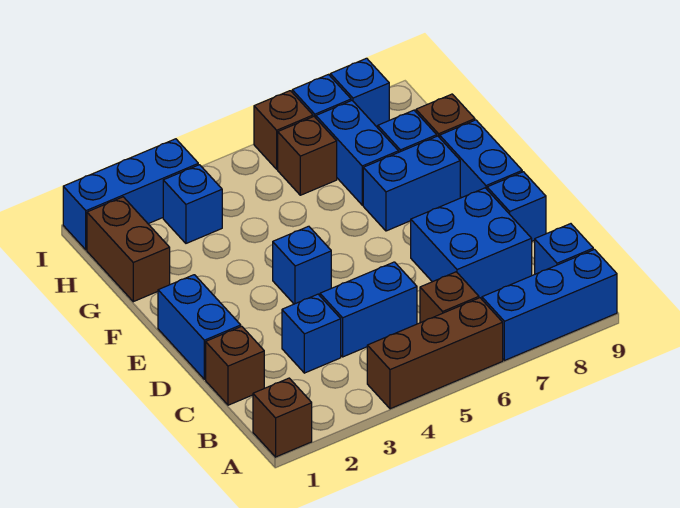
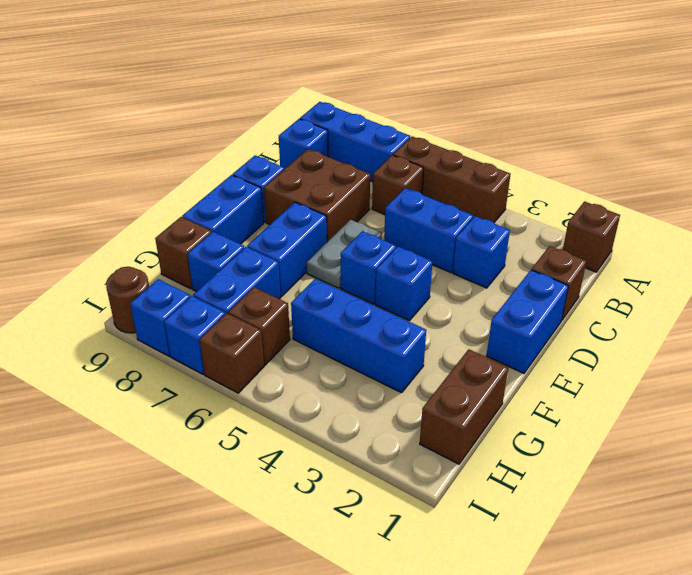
blue 2x2 brick [411,188,532,299] -> brown 2x2 brick [264,149,370,242]
none -> grey 1x2 plate [307,220,382,288]
blue 1x2 brick [363,136,460,231] -> blue 1x2 brick turned to [247,202,327,296]
blue 1x1 brick [163,165,222,243] -> blue 1x1 brick moved to [341,231,396,304]
blue 1x3 brick [63,139,198,250] -> blue 1x3 brick moved to [291,279,426,393]
none -> brown 1x1 round brick [106,267,149,333]

